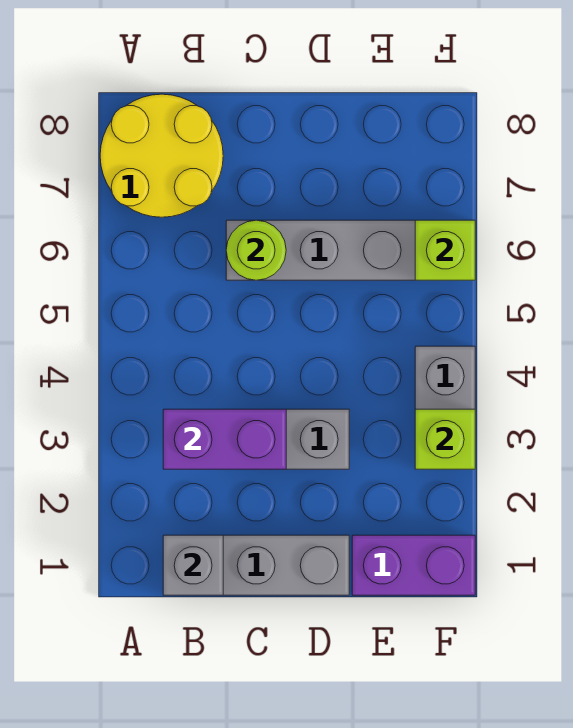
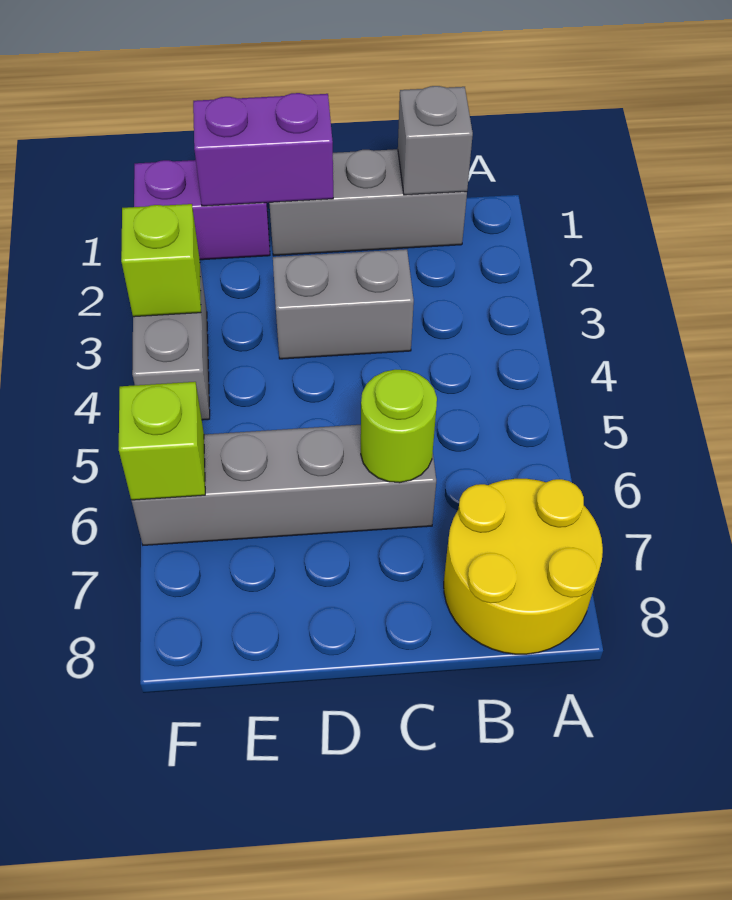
purple 1x2 brick [163,409,286,469] -> purple 1x2 brick moved to [193,93,333,206]

